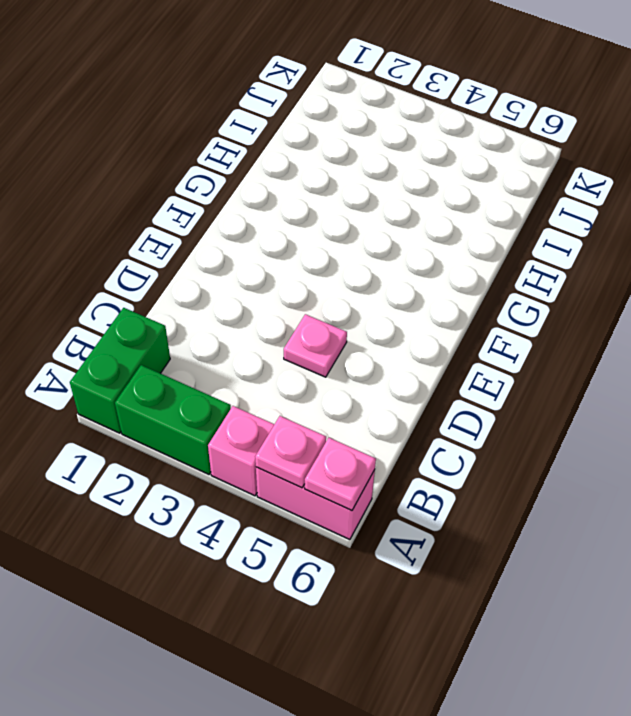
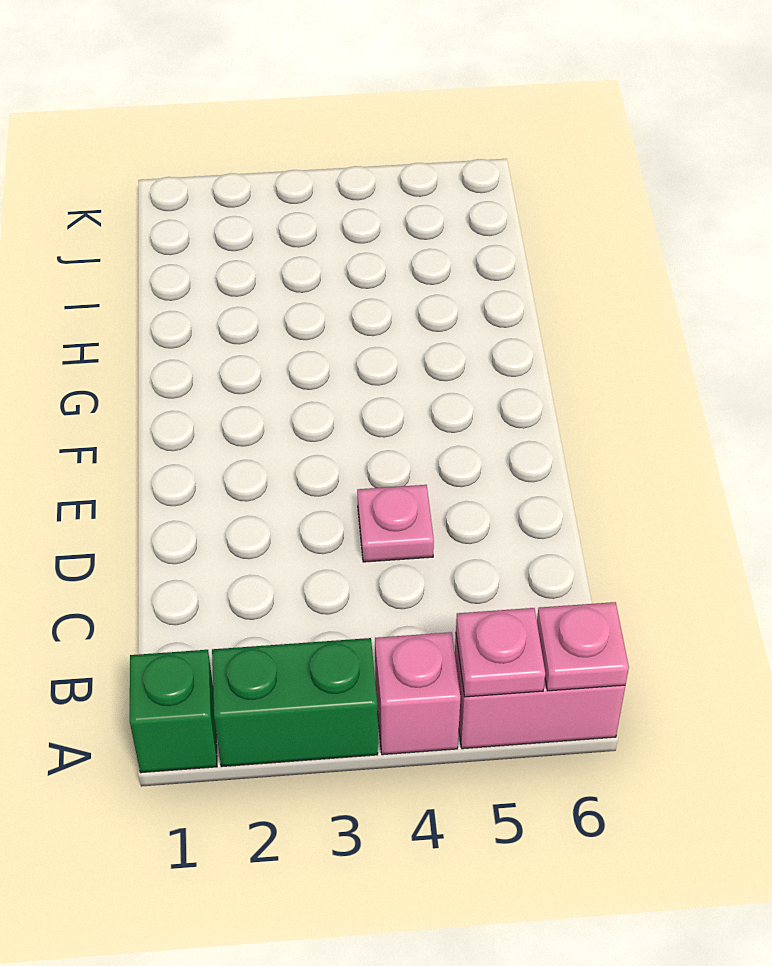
green 1x2 brick [70,308,170,433] -> green 1x1 brick [130,650,217,773]

